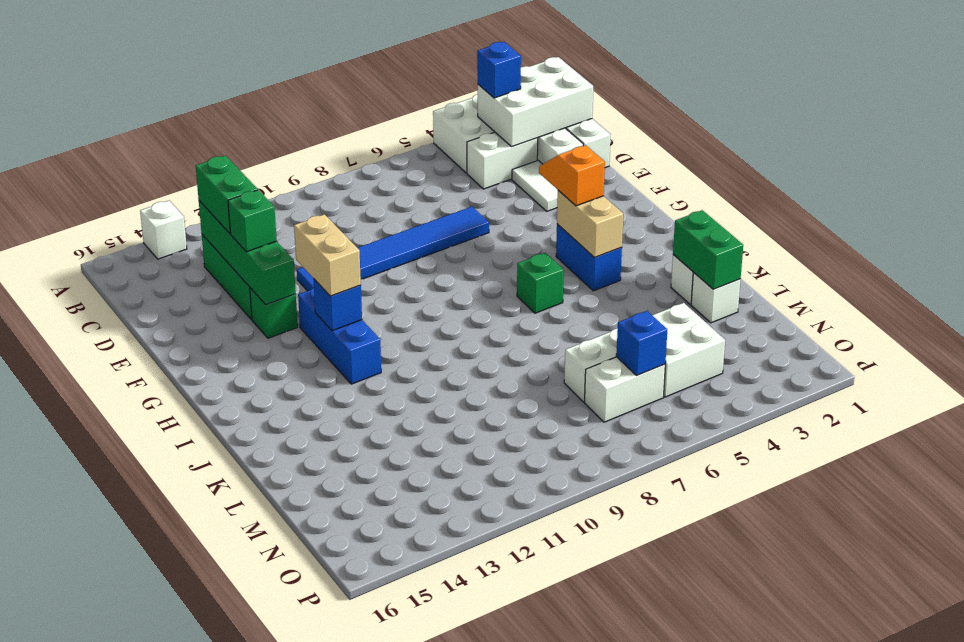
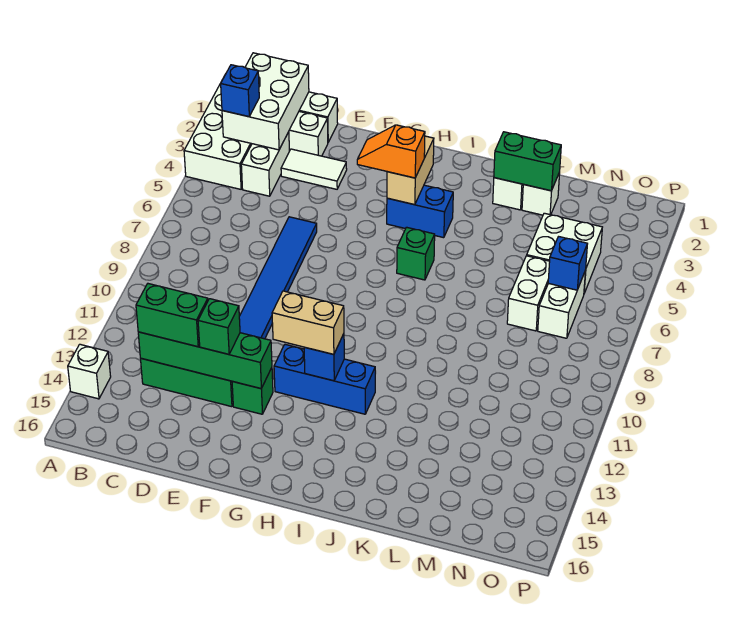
tan 1x2 brick [557,190,623,258] -> tan 1x2 brick turned to [387,136,434,205]

